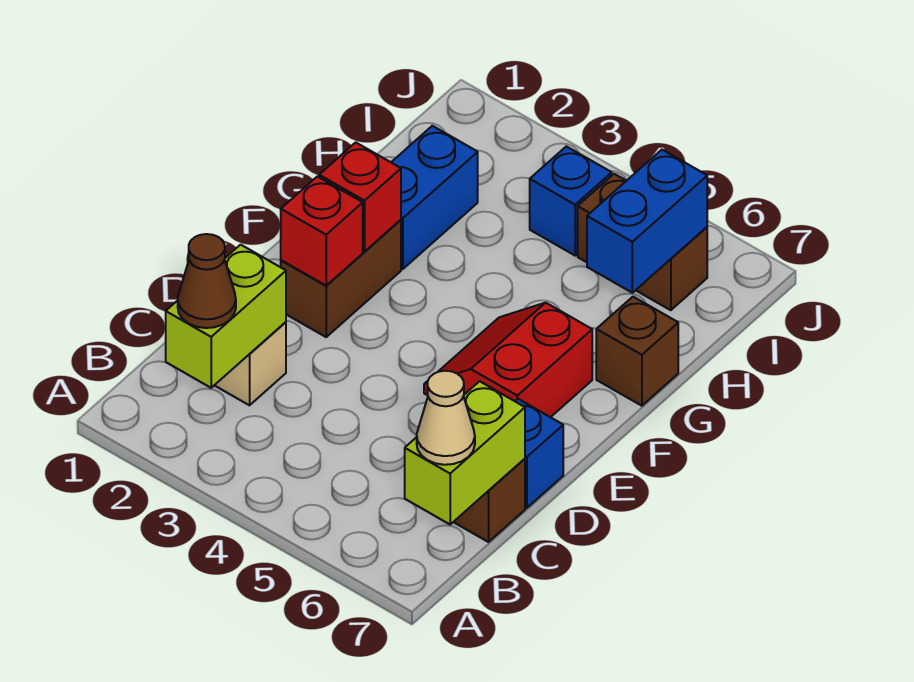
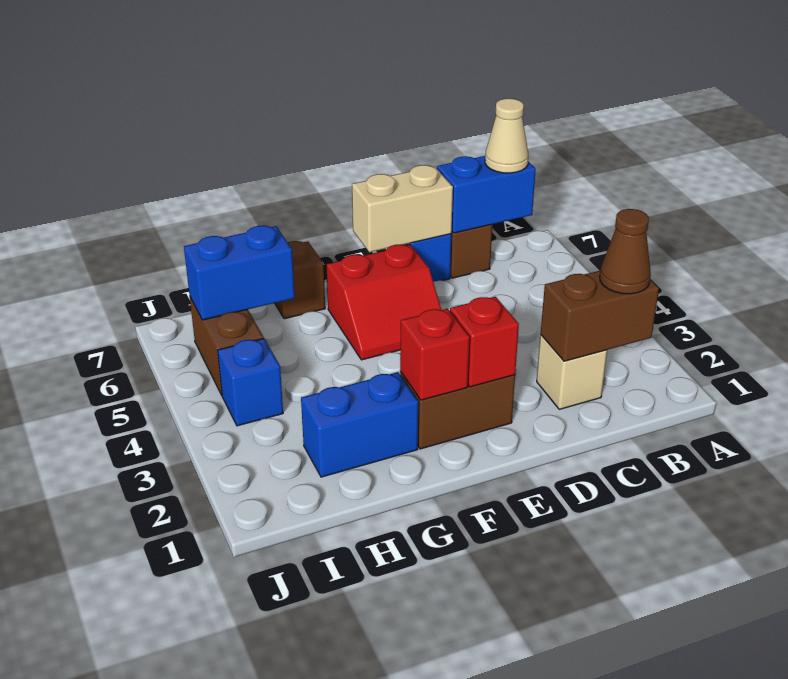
lime 1x2 brick [166,245,286,388] -> brown 1x2 brick [541,271,659,361]
lime 1x2 brick [405,381,525,524] -> blue 1x2 brick [437,156,536,233]
none -> tan 1x2 brick [352,165,453,252]

